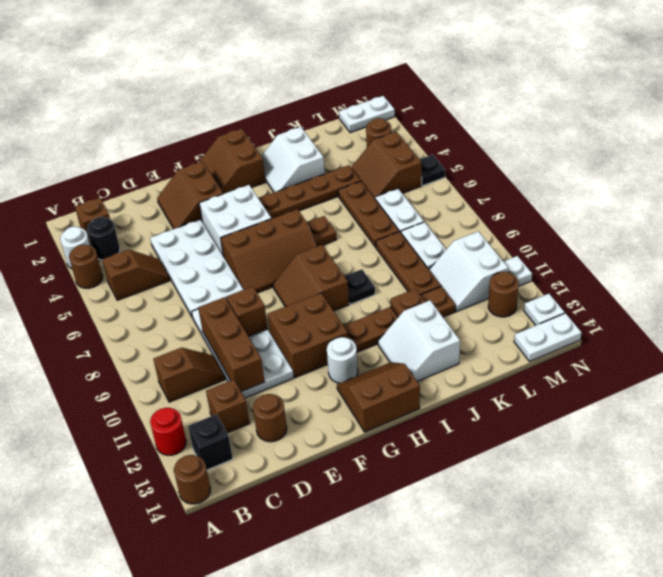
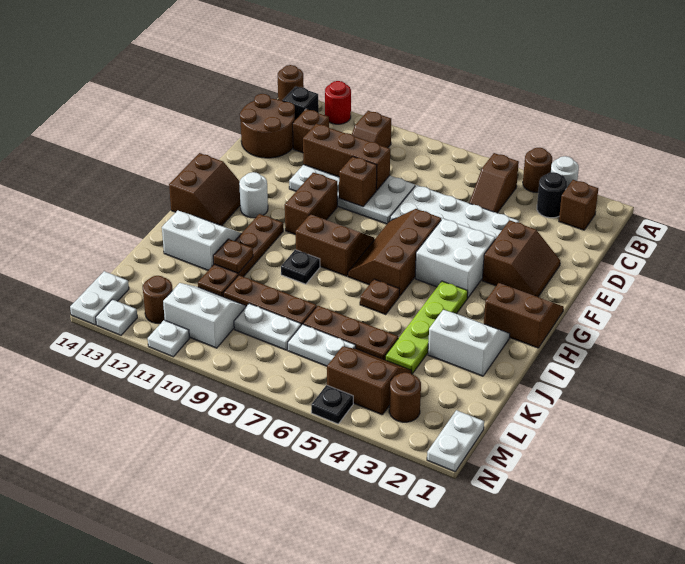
brown 1x1 round brick [253,394,287,442] -> brown 2x2 round brick [240,94,295,158]
brown 2x2 slope [157,161,223,229] -> brown 2x2 slope turned to [482,220,560,297]
brown 2x2 brick [268,293,348,378] -> brown 1x2 brick [285,173,337,235]
brown 1x4 plate [258,165,361,219] -> lime 1x4 plate [386,281,468,374]

